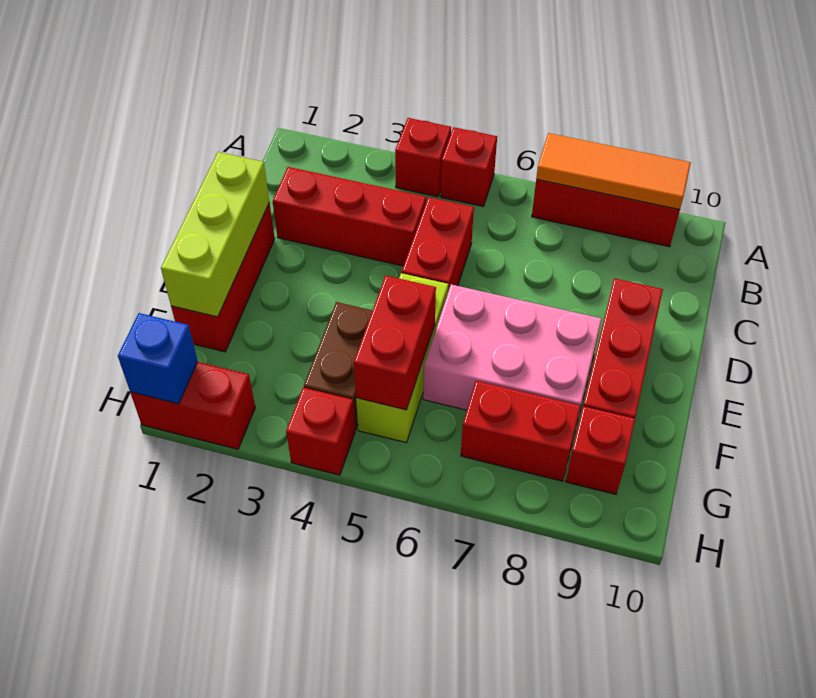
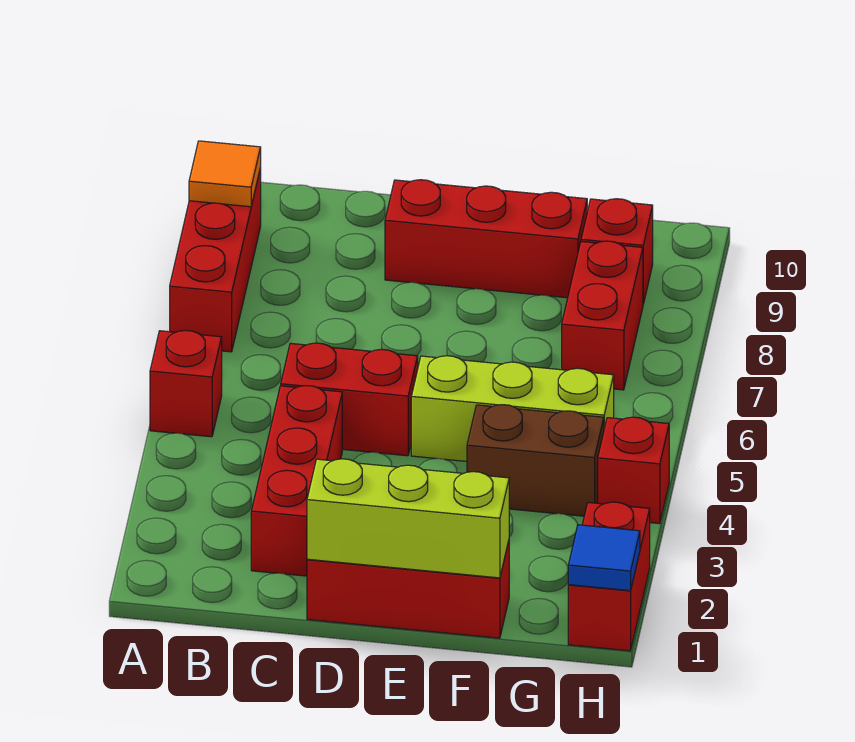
red 1x1 brick [395,118,451,197] -> none
orange 1x3 tile [536,133,691,210] -> orange 1x1 tile [189,141,261,207]
pink 2x3 brick [423,285,601,425] -> none
red 1x2 brick [354,276,436,410] -> none
blue 1x1 brick [118,313,198,404] -> blue 1x1 tile [568,525,640,591]

